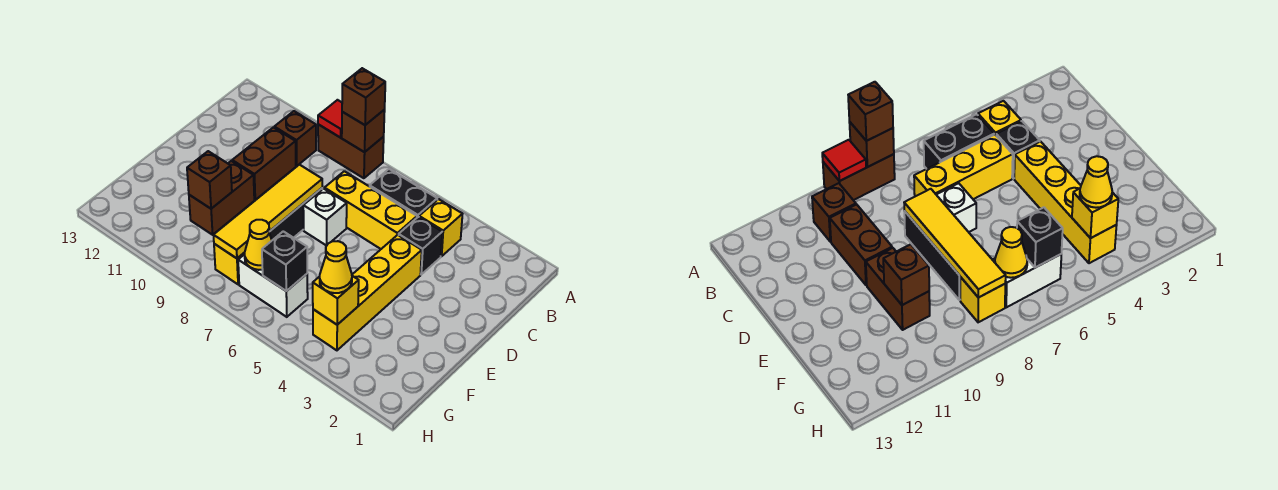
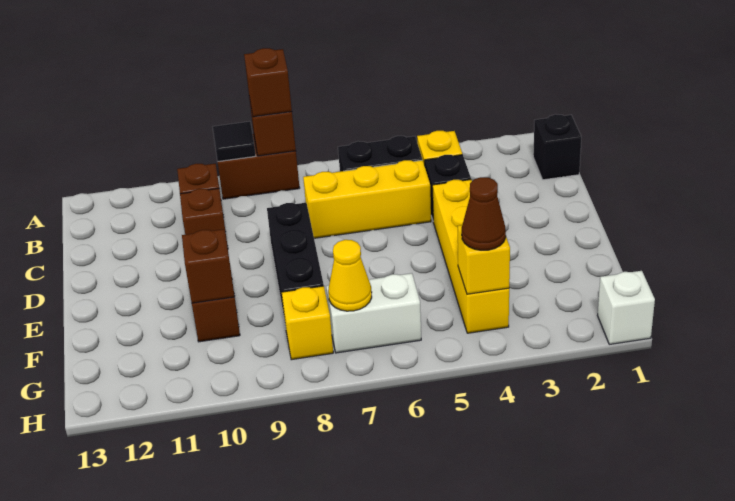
red 1x1 tile [318,100,342,138] -> black 1x1 tile [213,121,256,162]
brown 1x2 brick [232,127,296,200] -> brown 1x1 brick [180,188,228,247]
white 1x1 brick [303,189,347,246] -> white 1x1 brick moved to [598,271,655,344]
yellow 1x4 tile [214,165,322,258] -> none
yellow 1x1 cone [320,241,352,293] -> brown 1x1 cone [462,177,506,250]
black 1x1 brick [262,231,307,291] -> black 1x1 brick moved to [533,114,581,180]

